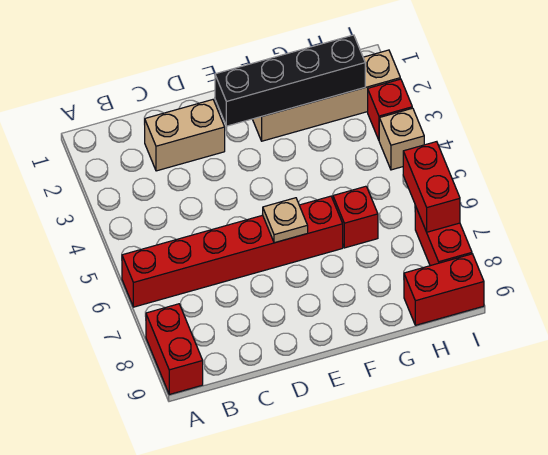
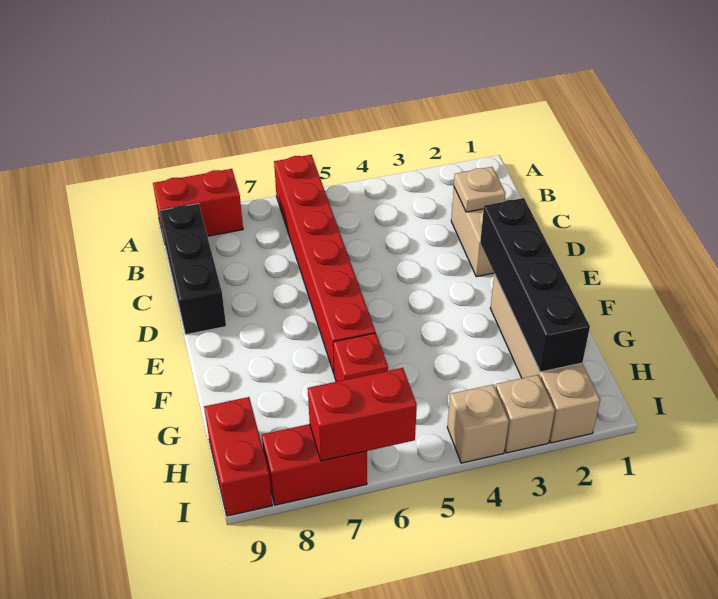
none -> black 1x3 brick [159,203,226,335]
tan 1x1 plate [263,198,308,243] -> tan 1x1 plate moved to [454,167,506,212]
red 1x1 brick [368,79,412,140] -> tan 1x1 brick [495,375,555,453]

